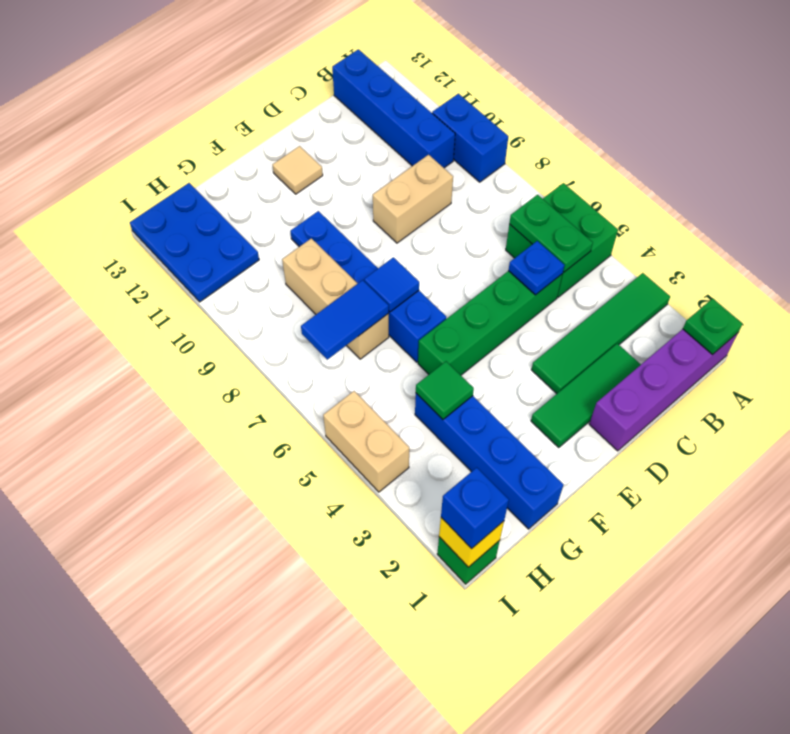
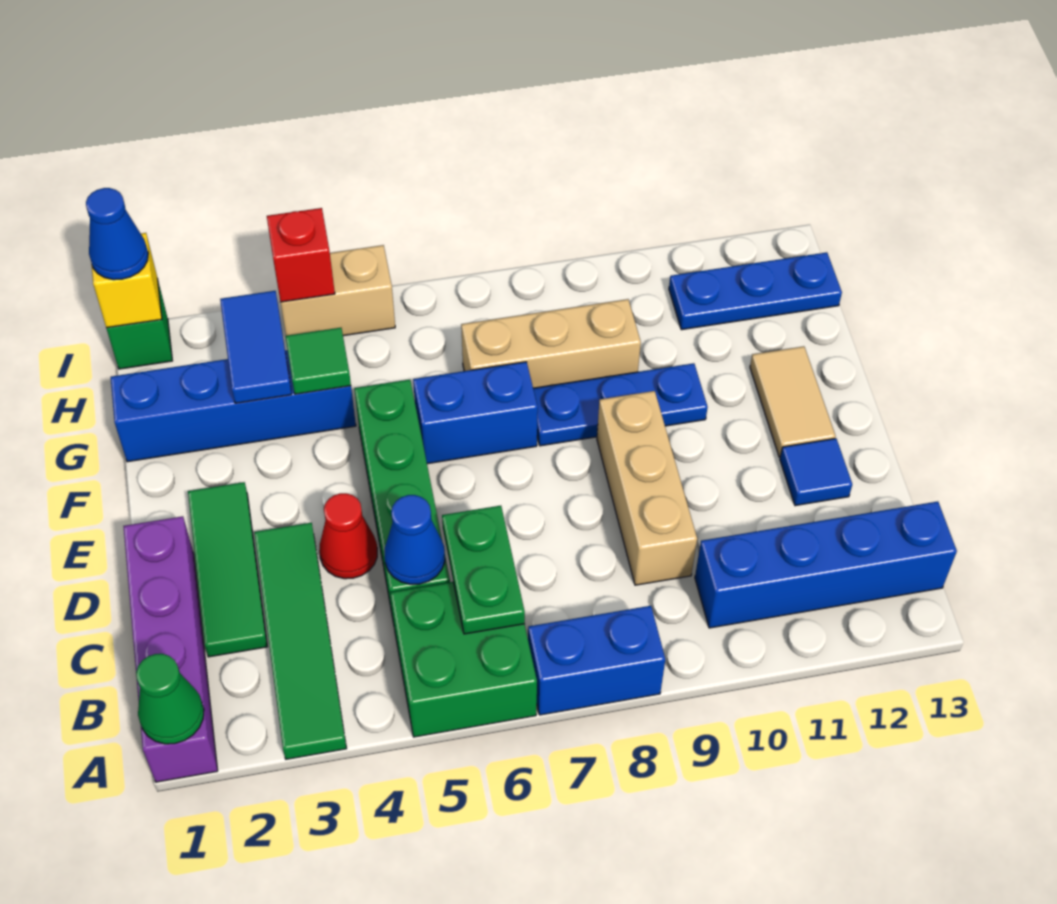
green 1x1 plate [683,298,742,354] -> green 1x1 cone [136,654,204,744]
blue 1x2 brick [432,94,508,182] -> blue 1x2 brick moved to [528,606,665,715]
green 1x2 plate [509,195,593,272] -> green 1x2 plate turned to [442,506,525,634]
blue 1x1 plate [508,241,564,295] -> blue 1x1 cone [385,495,445,584]
tan 1x2 brick [373,155,453,243] -> tan 1x3 brick [597,391,697,585]
none -> red 1x1 cone [319,493,377,579]
tan 1x1 tile [272,146,323,194] -> tan 1x2 tile [750,346,836,457]
blue 1x1 tile [364,257,419,312] -> blue 1x1 tile moved to [780,438,852,506]
blue 1x2 tile [301,280,389,360] -> blue 1x2 tile moved to [220,291,292,403]
blue 2x3 plate [130,183,259,302] -> blue 1x3 plate [669,252,842,330]
blue 1x1 brick [441,468,509,549] -> blue 1x1 cone [86,188,148,280]
none -> red 1x1 brick [267,208,335,302]

